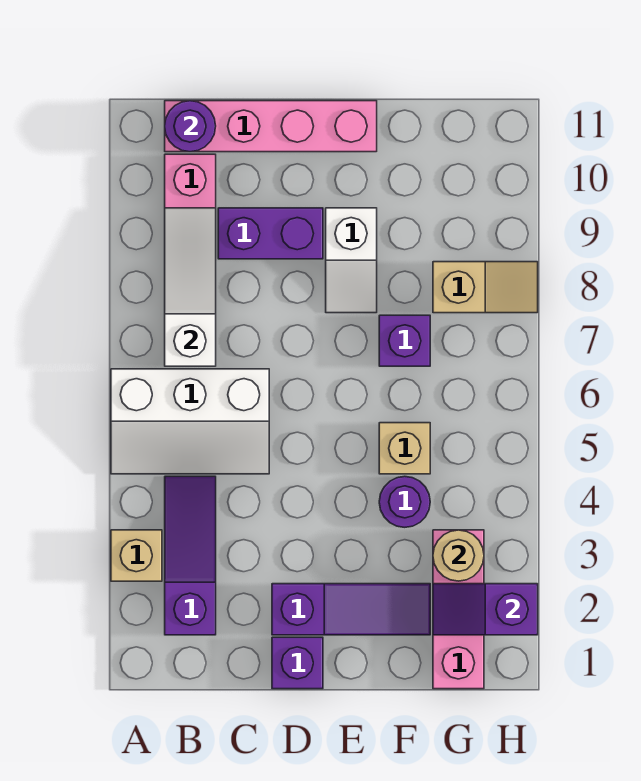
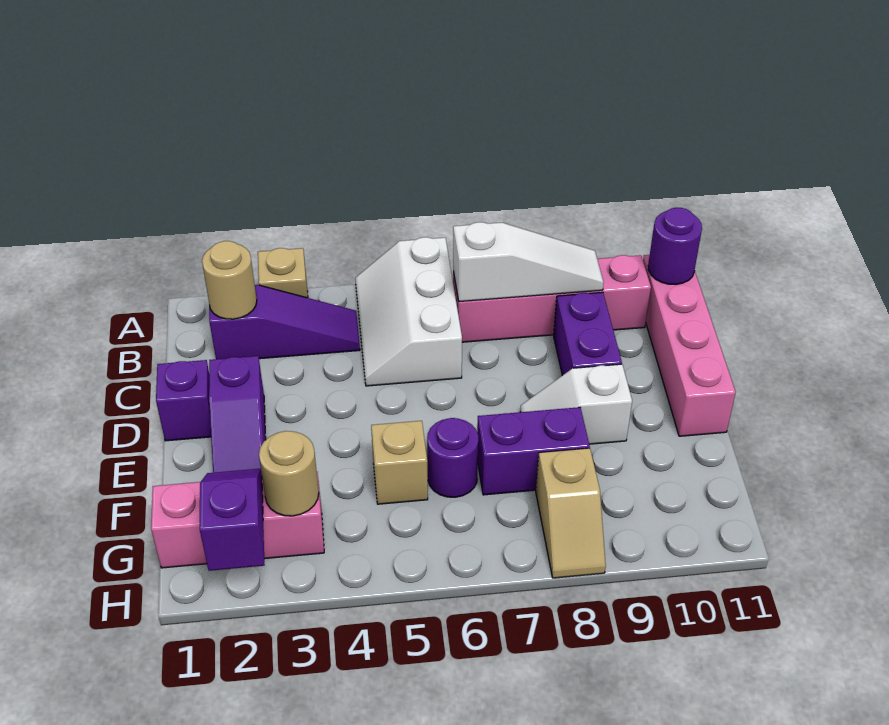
none -> tan 1x1 round brick [202,241,257,319]
purple 1x1 round brick [379,476,430,527] -> purple 1x1 round brick moved to [427,418,478,497]
purple 1x1 brick [379,315,430,366] -> purple 1x2 brick [477,407,590,495]

